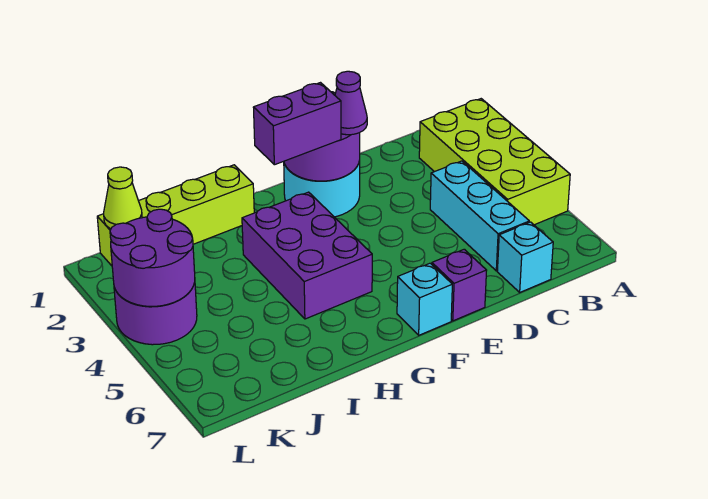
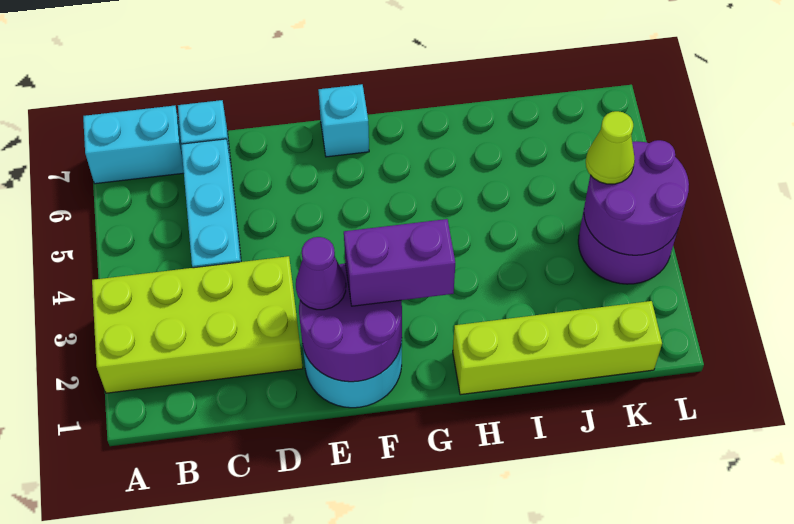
lime 2x4 brick [419,99,570,225] -> lime 2x4 brick turned to [92,256,303,393]
none -> cyan 1x2 brick [83,106,184,184]
purple 1x1 brick [432,249,487,321] -> none
purple 2x3 brick [242,192,372,319] -> none
lime 1x1 cone [104,167,142,229] -> lime 1x1 cone moved to [586,111,635,184]

